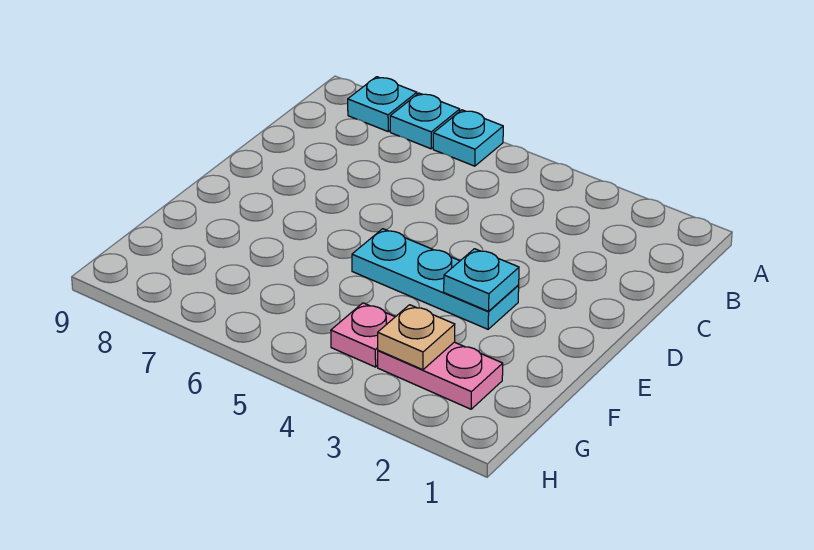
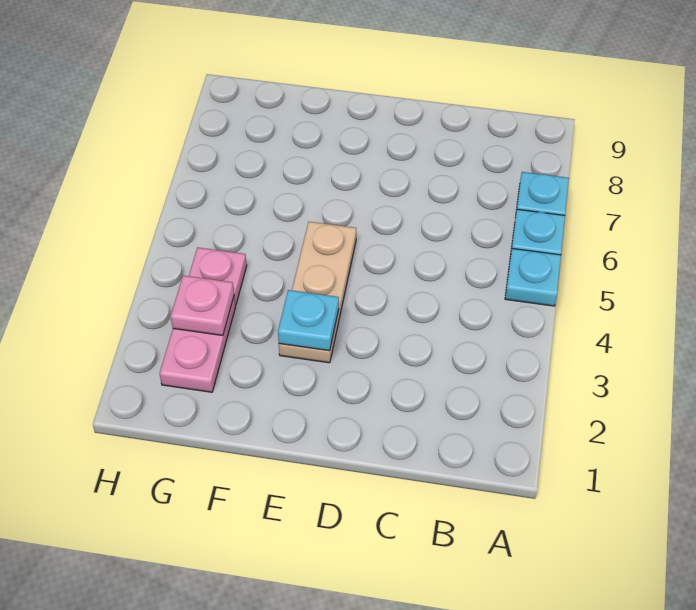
cyan 1x1 plate [348,77,417,131] -> cyan 1x1 plate moved to [505,248,561,306]
cyan 1x3 plate [352,229,519,329] -> tan 1x3 plate [279,222,356,363]
tan 1x1 plate [378,305,455,370] -> pink 1x1 plate [171,275,234,336]

